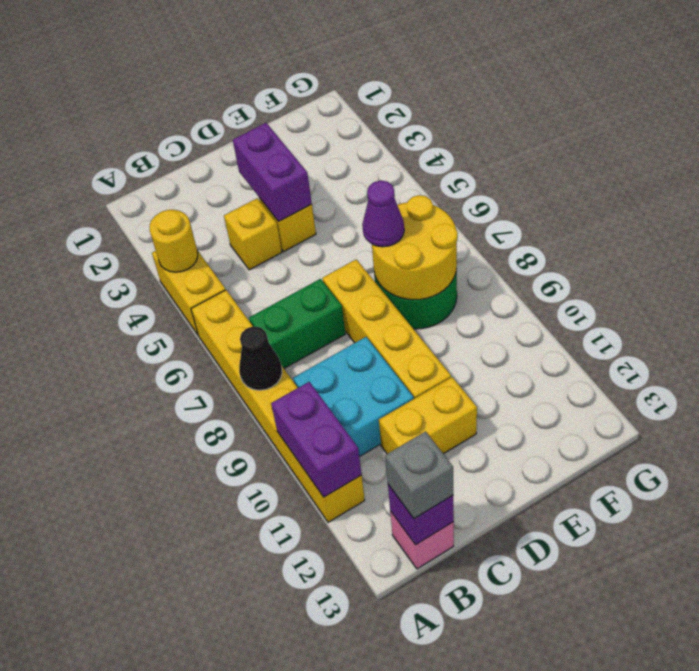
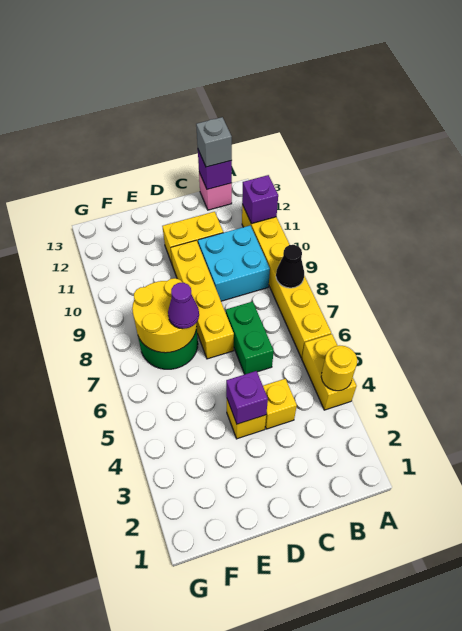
purple 1x2 brick [271,382,362,497] -> purple 1x1 brick [242,175,278,224]
green 1x2 brick [249,279,345,368] -> green 1x2 brick turned to [226,301,274,374]
purple 1x2 brick [233,123,312,222] -> purple 1x1 brick [226,371,268,424]

